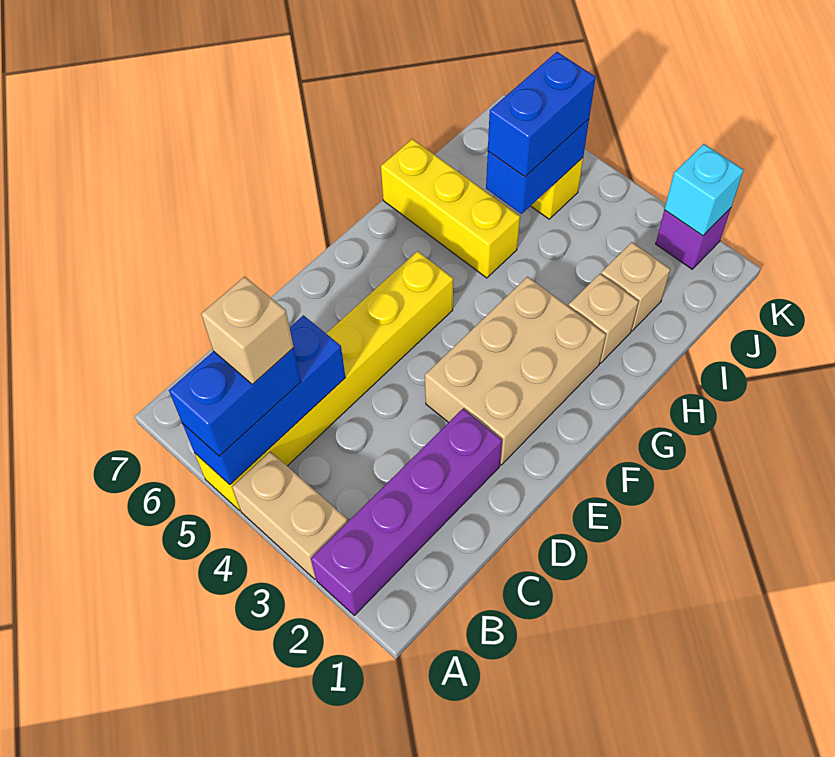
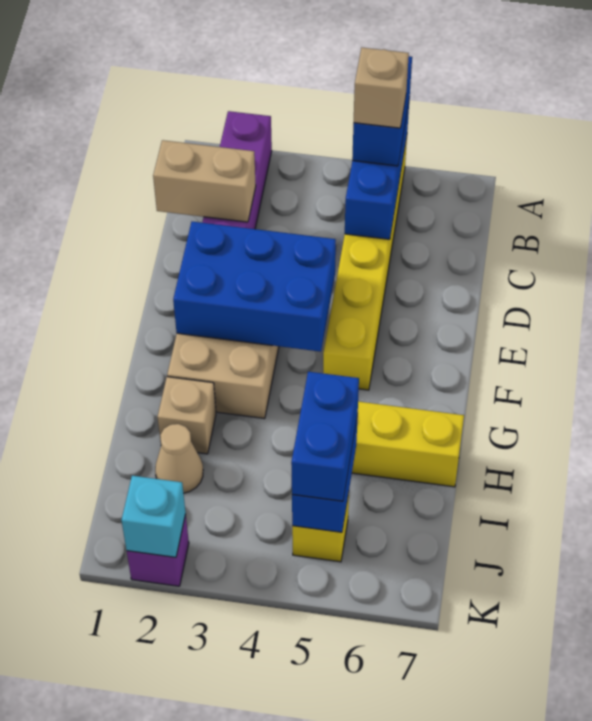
tan 1x2 brick [232,451,348,579] -> tan 1x2 brick moved to [153,140,256,222]
none -> blue 2x3 brick [173,222,336,352]
tan 1x1 brick [601,242,670,331] -> tan 1x1 cone [155,424,203,493]

